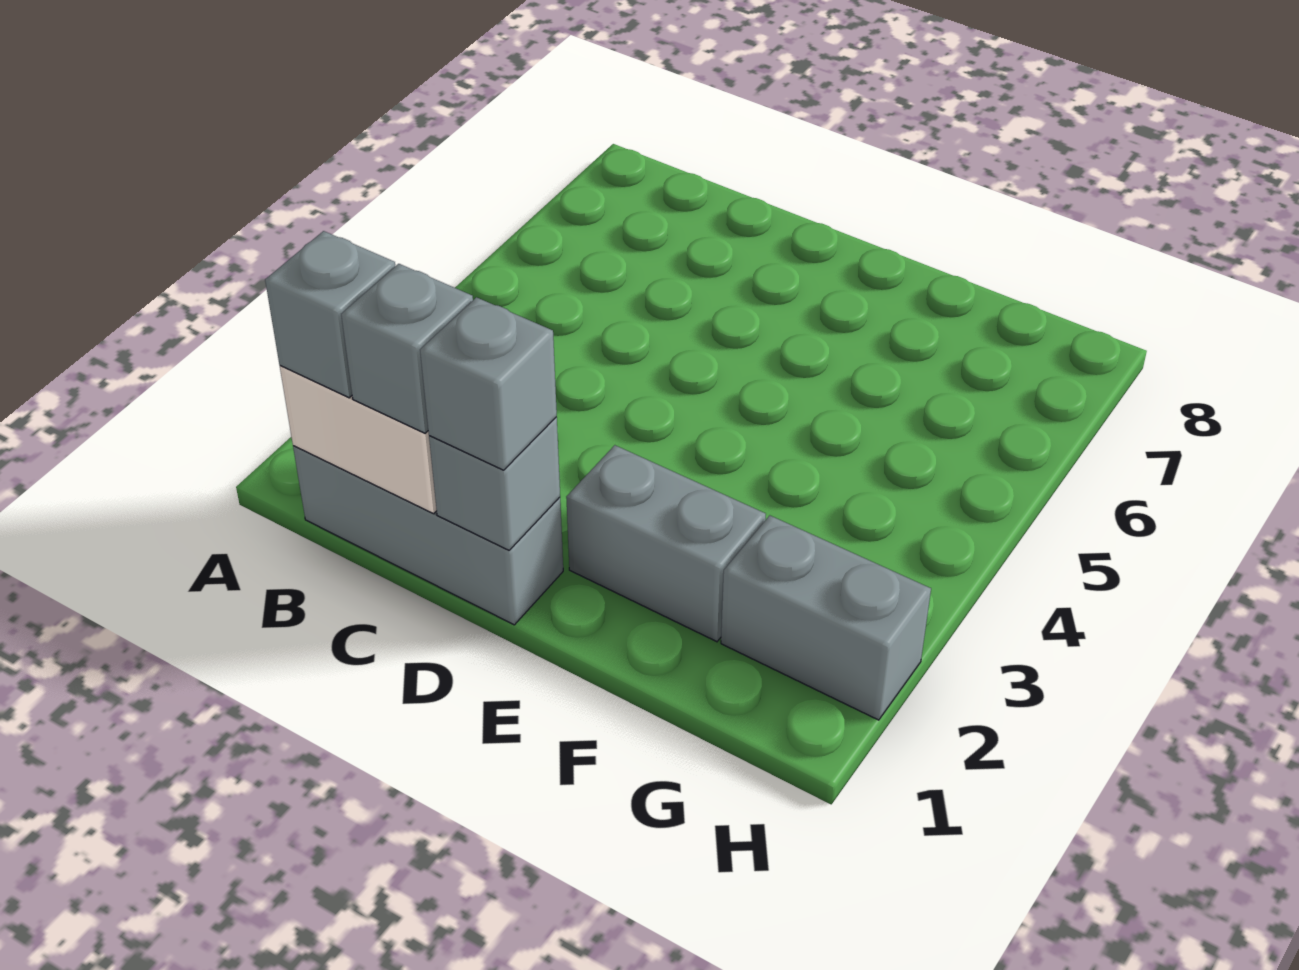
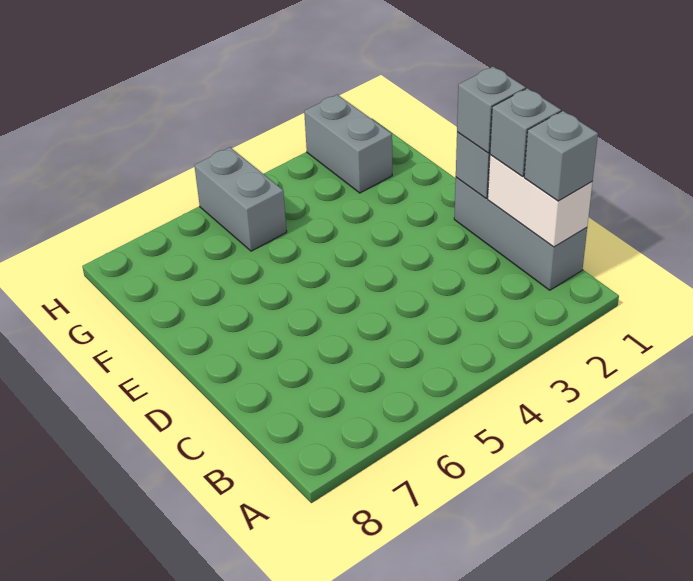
grey 1x2 brick [566,445,766,642] -> grey 1x2 brick moved to [194,147,287,251]

